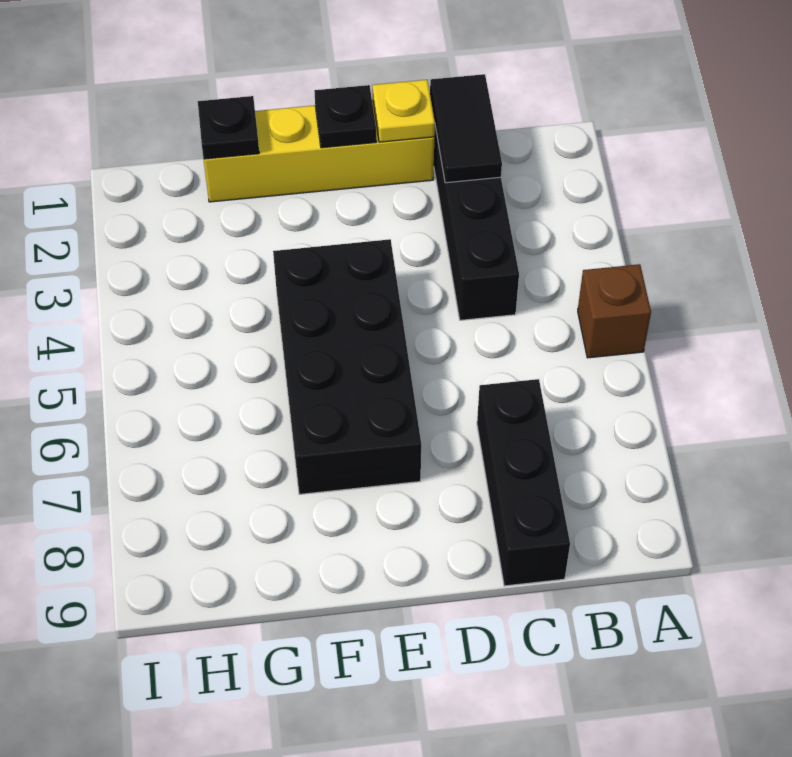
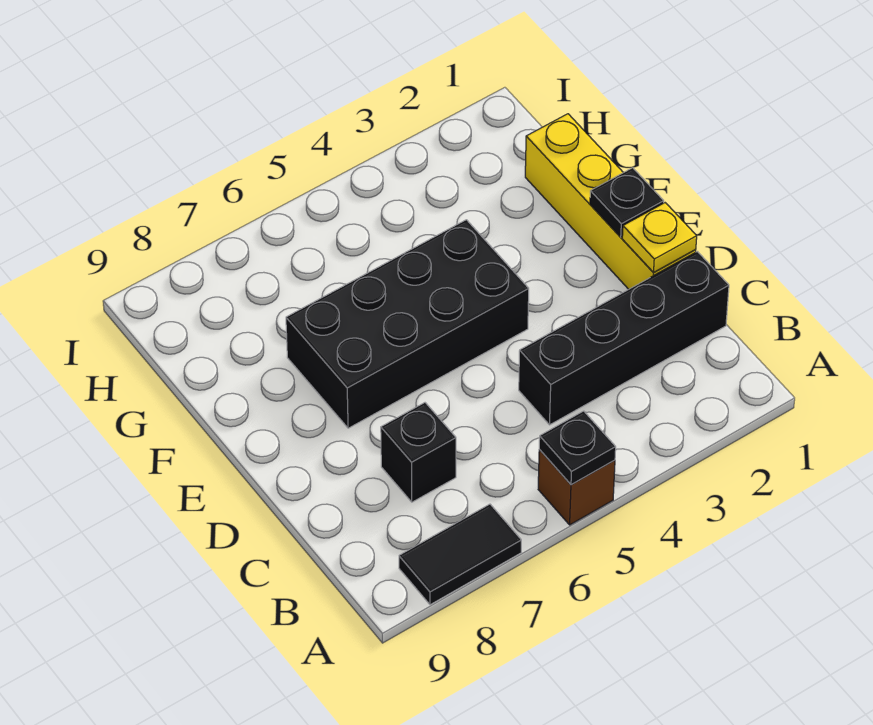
black 1x2 tile [430,74,502,183] -> black 1x2 tile moved to [399,504,521,605]
black 1x3 brick [477,379,570,586] -> black 1x1 brick [381,403,456,502]
black 1x1 plate [198,96,259,159] -> black 1x1 plate moved to [539,411,616,485]

